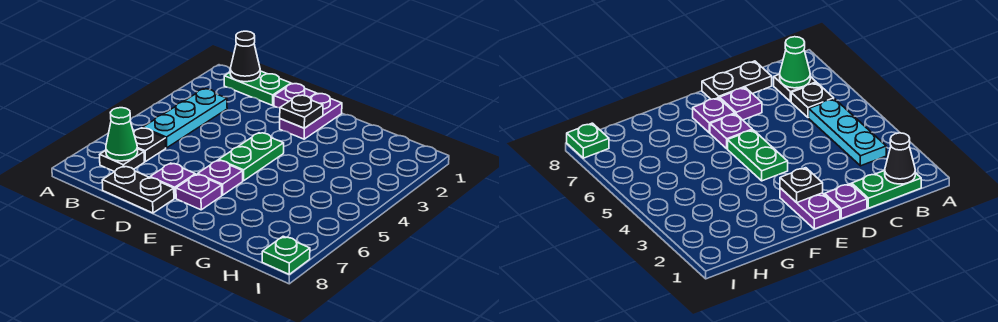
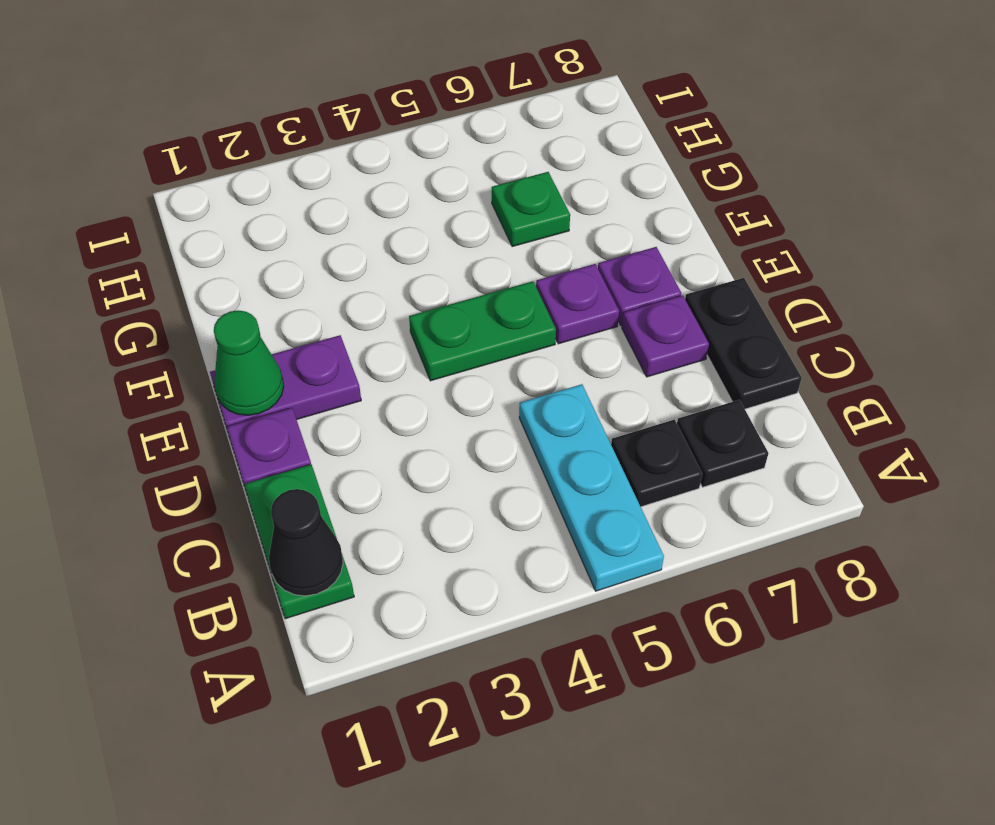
cyan 1x3 plate [143,89,227,148] -> cyan 1x3 plate turned to [519,384,664,591]
green 1x1 cone [106,108,138,161] -> green 1x1 cone moved to [214,310,284,415]
black 1x1 plate [280,95,323,128] -> none
green 1x1 plate [262,236,310,274] -> green 1x1 plate moved to [492,172,570,246]

